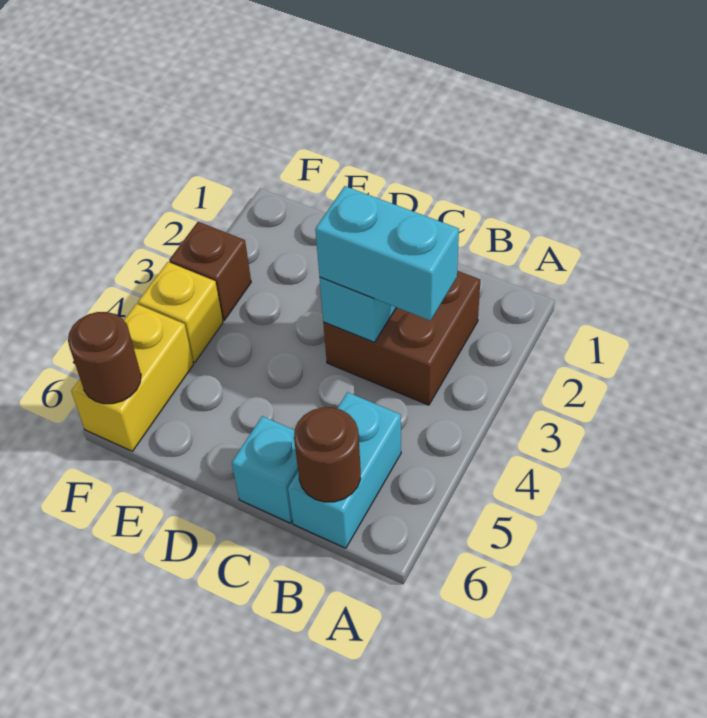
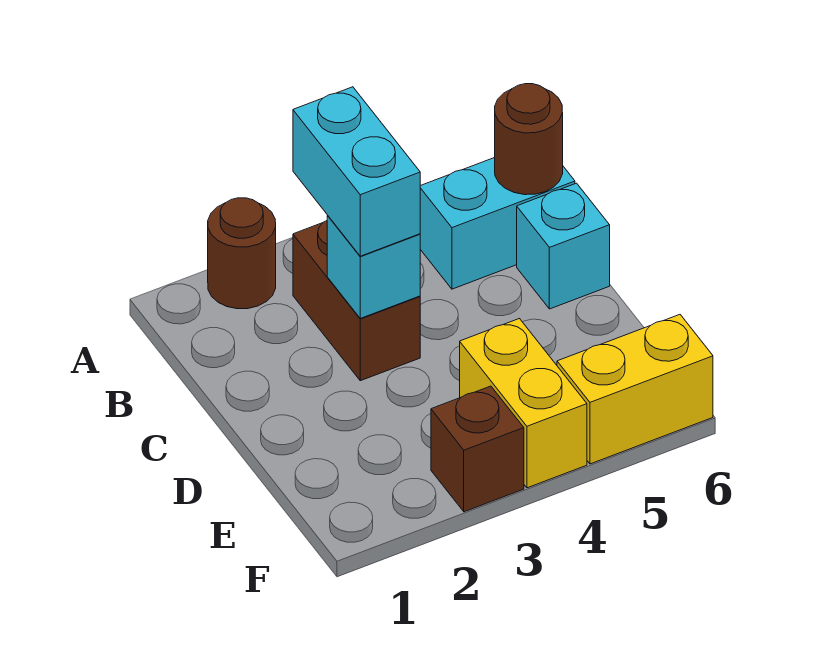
brown 2x2 brick [323,271,480,405] -> brown 1x2 brick [293,221,420,381]
yellow 1x1 brick [138,262,223,362] -> yellow 1x2 brick [460,319,587,488]
brown 1x1 round brick [68,312,141,404] -> brown 1x1 round brick moved to [208,198,276,309]

